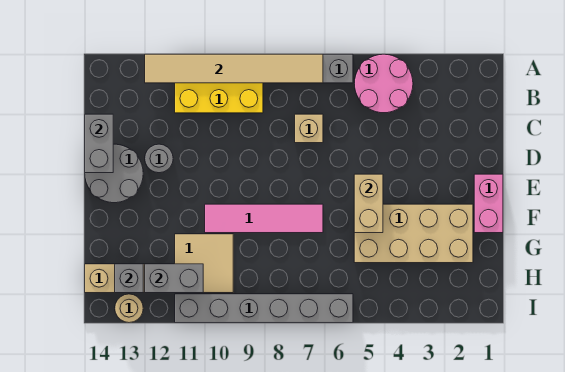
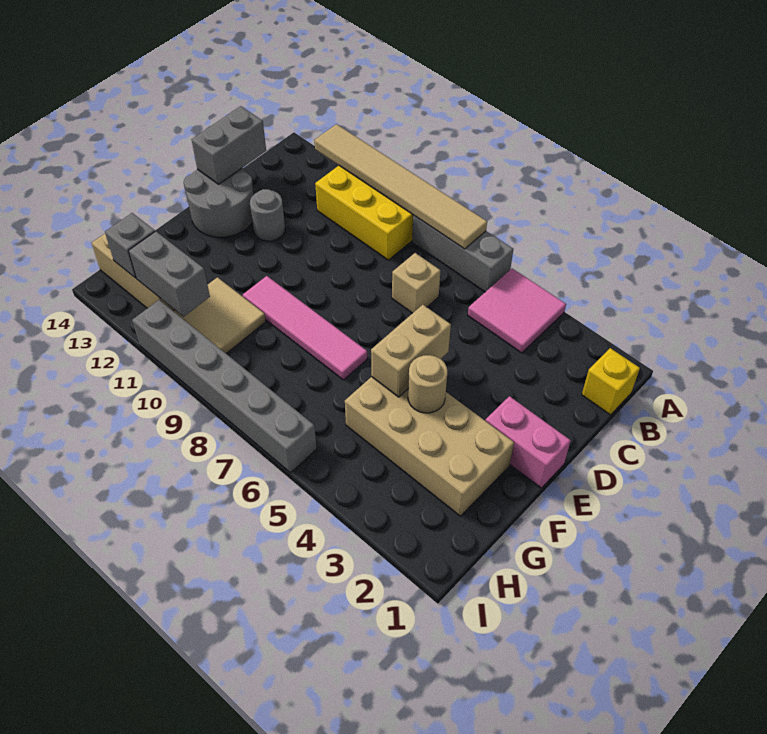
pink 2x2 round brick [354,54,413,113] -> pink 2x2 tile [468,269,566,353]
none -> yellow 1x1 brick [582,348,640,415]
pink 1x2 brick [474,174,503,233] -> pink 1x2 brick turned to [486,396,571,488]
tan 1x1 round brick [115,294,143,323] -> tan 1x1 round brick moved to [408,355,447,413]

